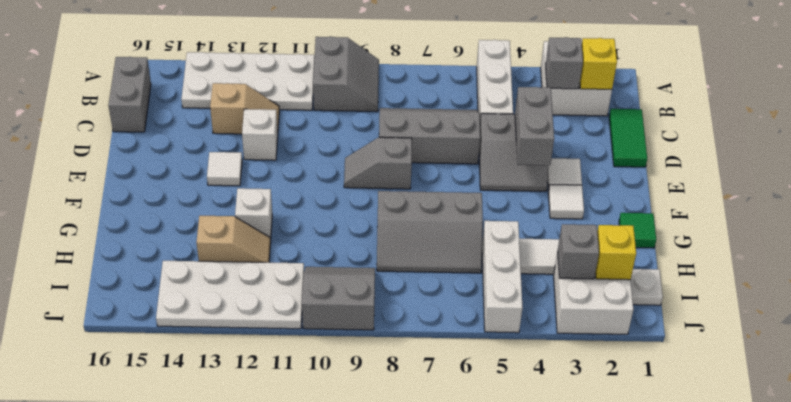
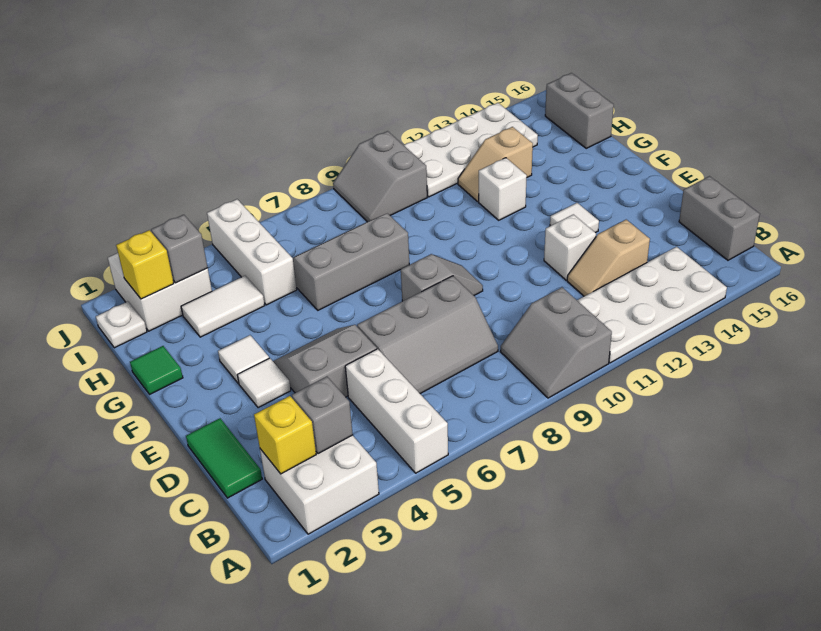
grey 1x2 brick [515,87,554,165] -> grey 1x2 brick moved to [545,73,614,148]
grey 2x2 slope [302,267,375,330] -> grey 2x2 slope turned to [333,131,427,222]

